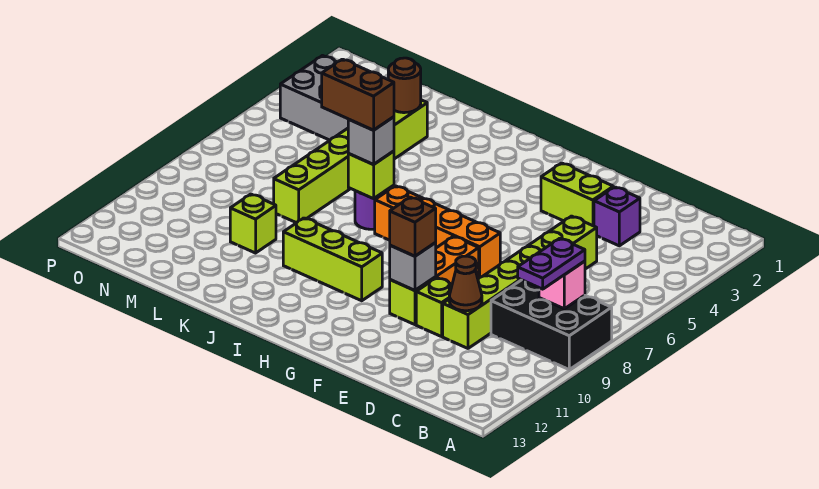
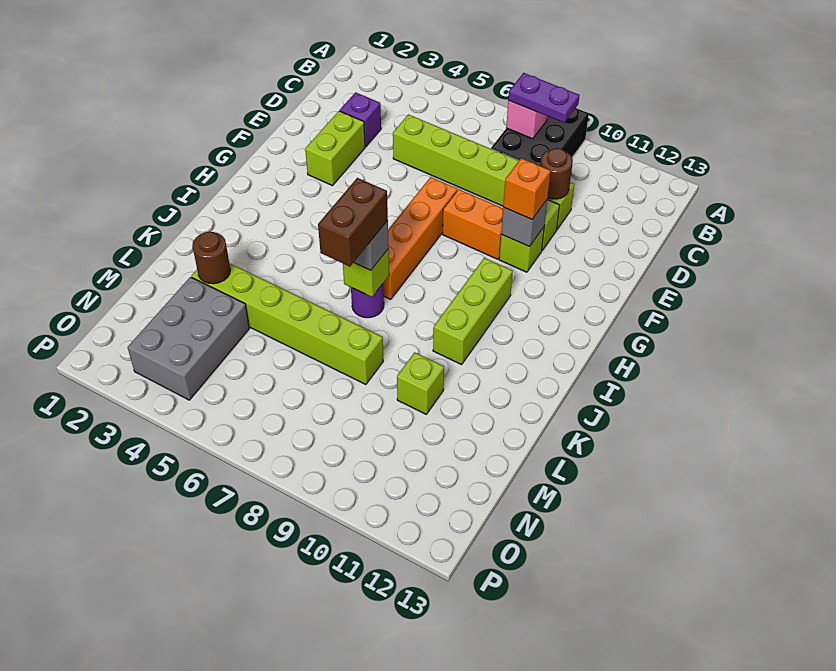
brown 1x1 cone [449,256,482,311] -> brown 1x1 round brick [540,148,573,199]
brown 1x1 brick [390,197,436,256] -> orange 1x1 brick [503,158,550,219]

